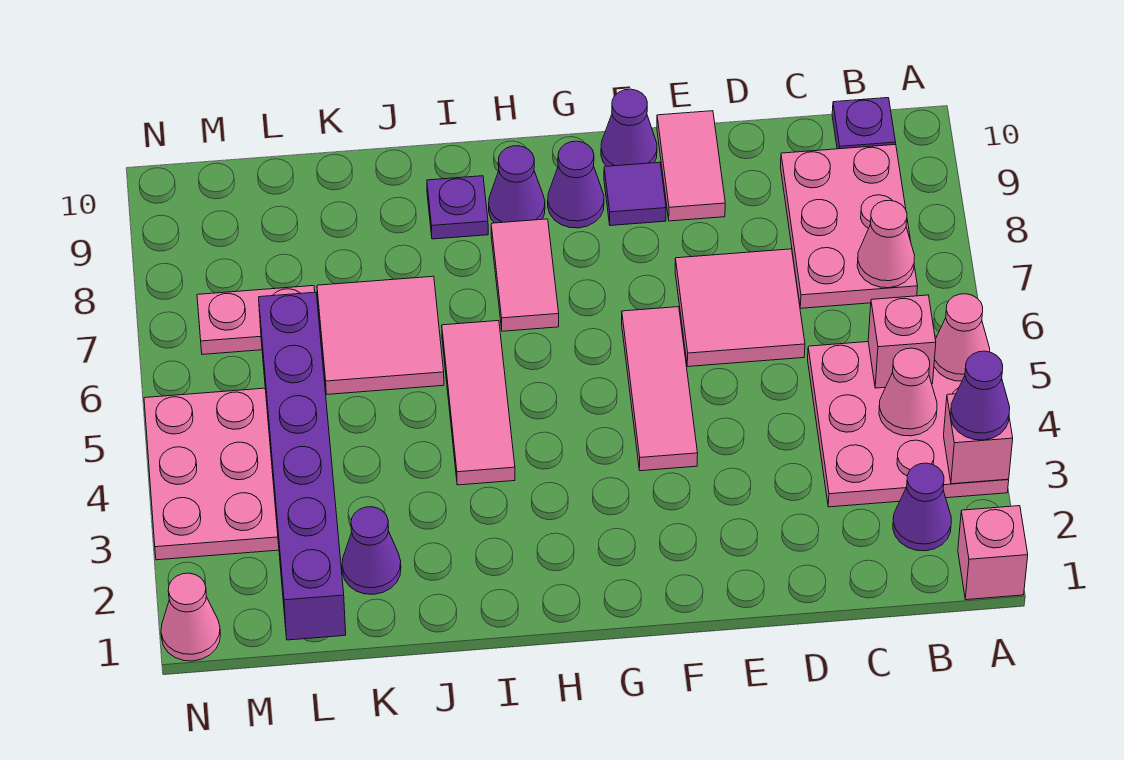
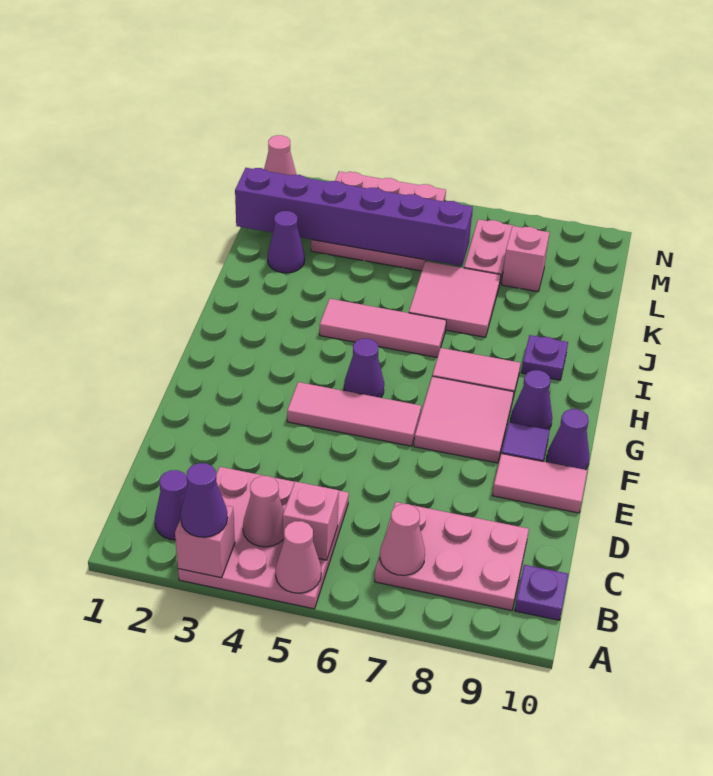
pink 1x1 brick [958,506,1028,600] -> pink 1x1 brick moved to [502,226,550,292]
pink 2x2 tile [675,249,805,367] -> pink 2x2 tile moved to [414,376,514,463]
purple 1x1 cone [489,146,545,223] -> purple 1x1 cone moved to [344,339,384,398]

